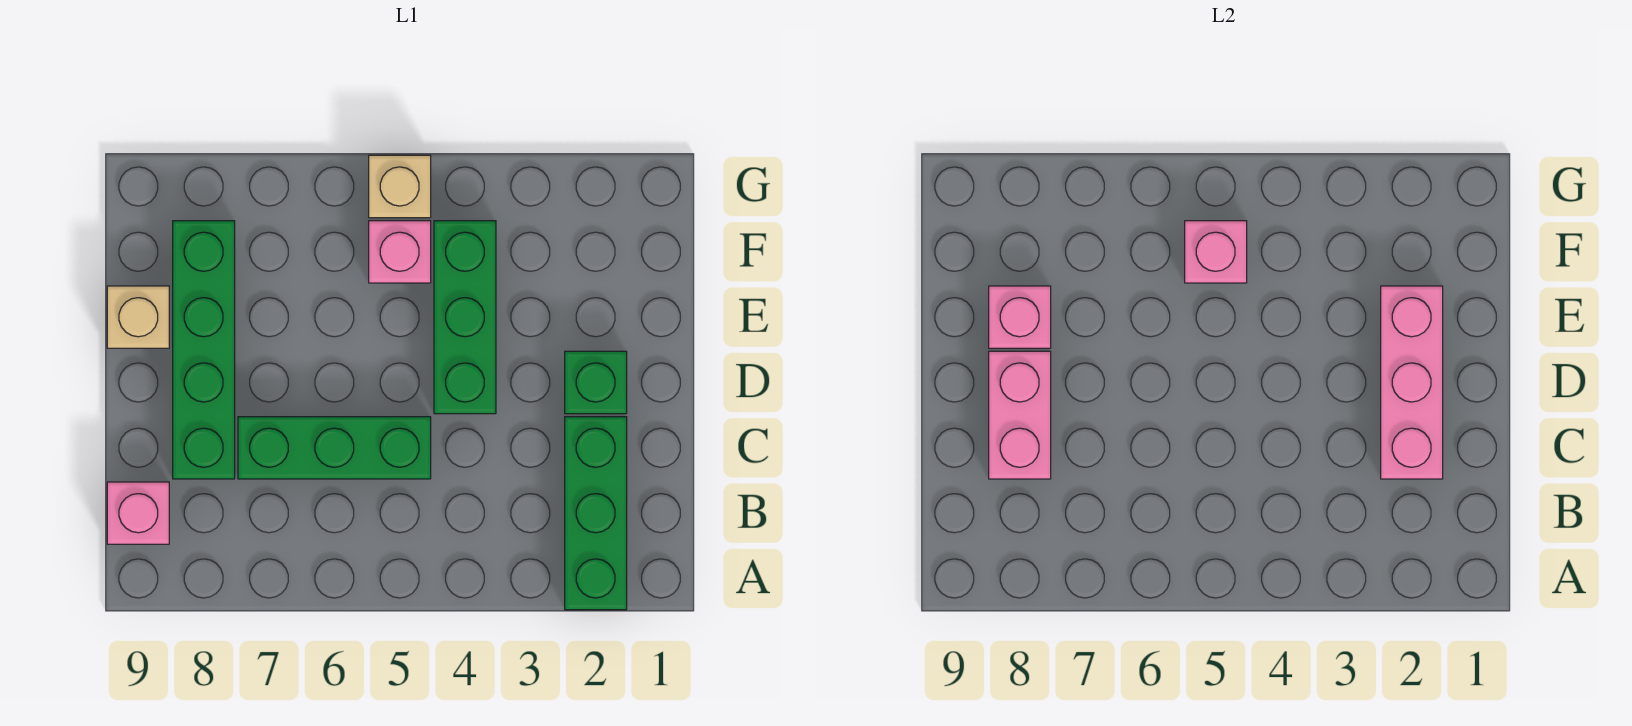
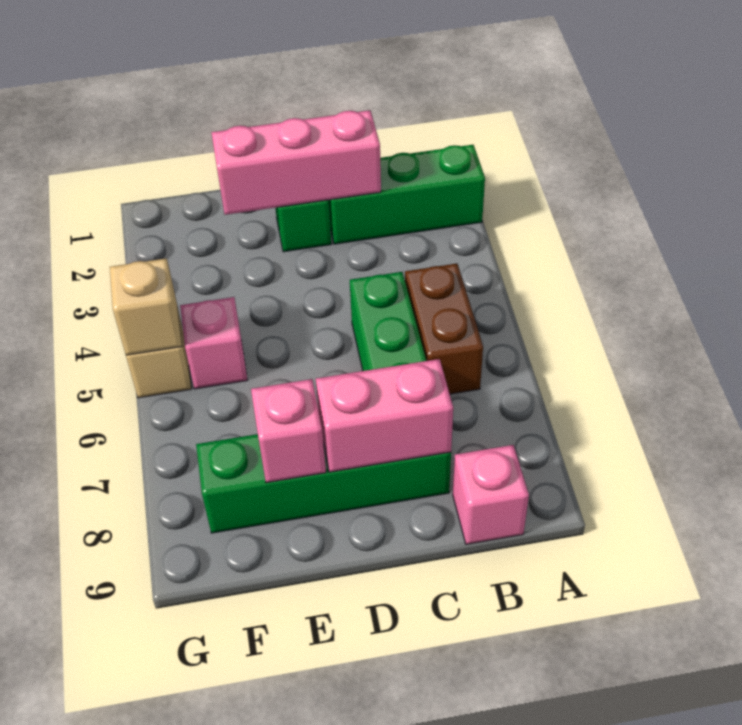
none -> brown 1x2 brick [405,264,483,394]
green 1x3 brick [434,221,496,414] -> none
tan 1x1 brick [107,286,169,348] -> tan 1x1 brick moved to [110,258,182,355]
pink 1x1 brick [1185,221,1247,283] -> none

